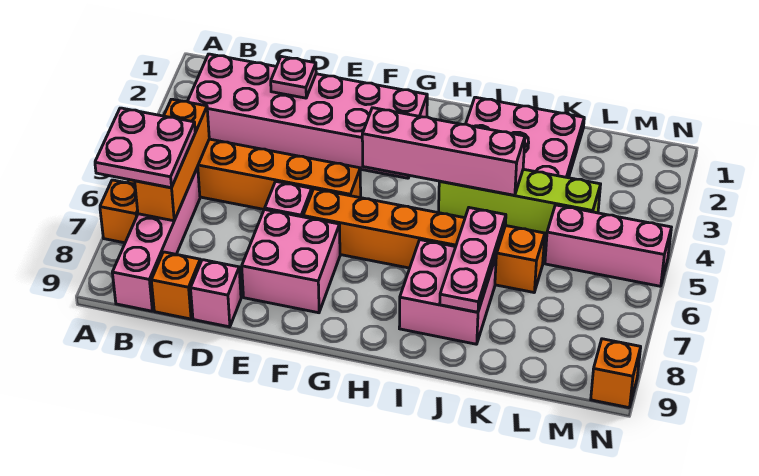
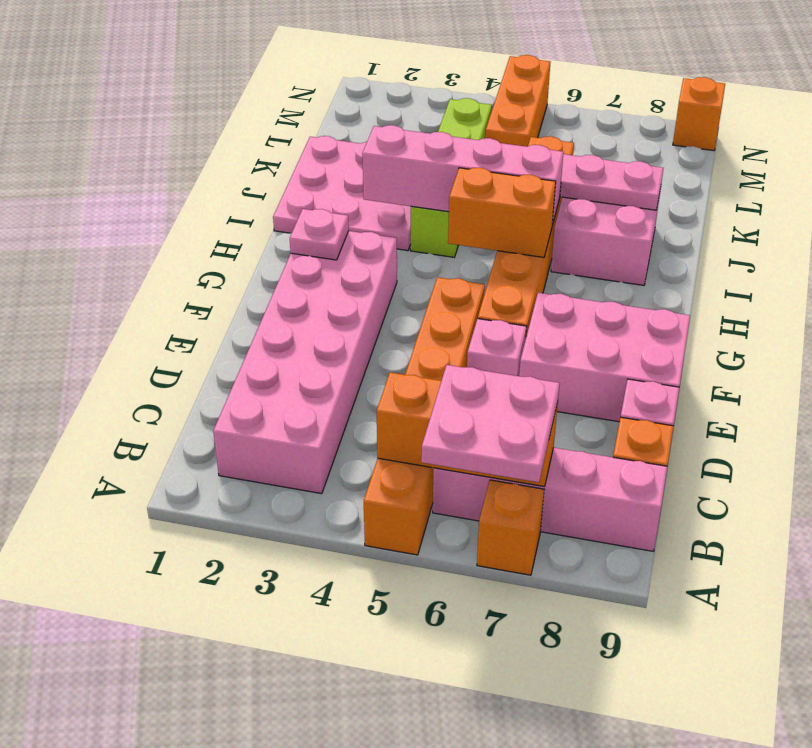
pink 1x1 plate [271,56,316,98] -> pink 1x1 plate moved to [290,209,349,260]
pink 2x2 brick [242,209,340,313] -> pink 2x3 brick [519,293,690,422]
pink 1x4 brick [362,108,525,195] -> pink 1x4 brick turned to [362,125,563,225]
none -> orange 1x2 brick [448,168,556,257]
pink 1x3 brick [545,205,671,286] -> orange 1x3 brick [485,55,550,147]

